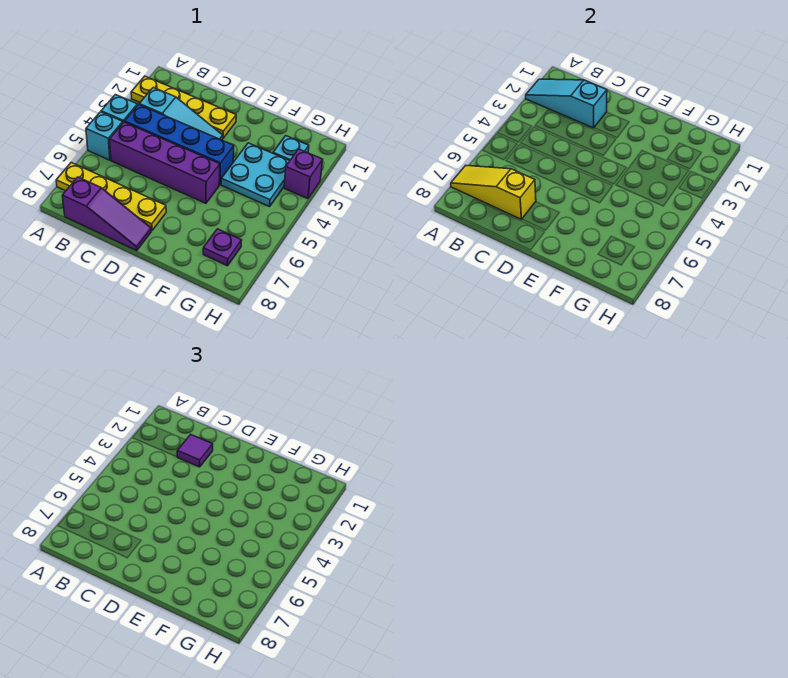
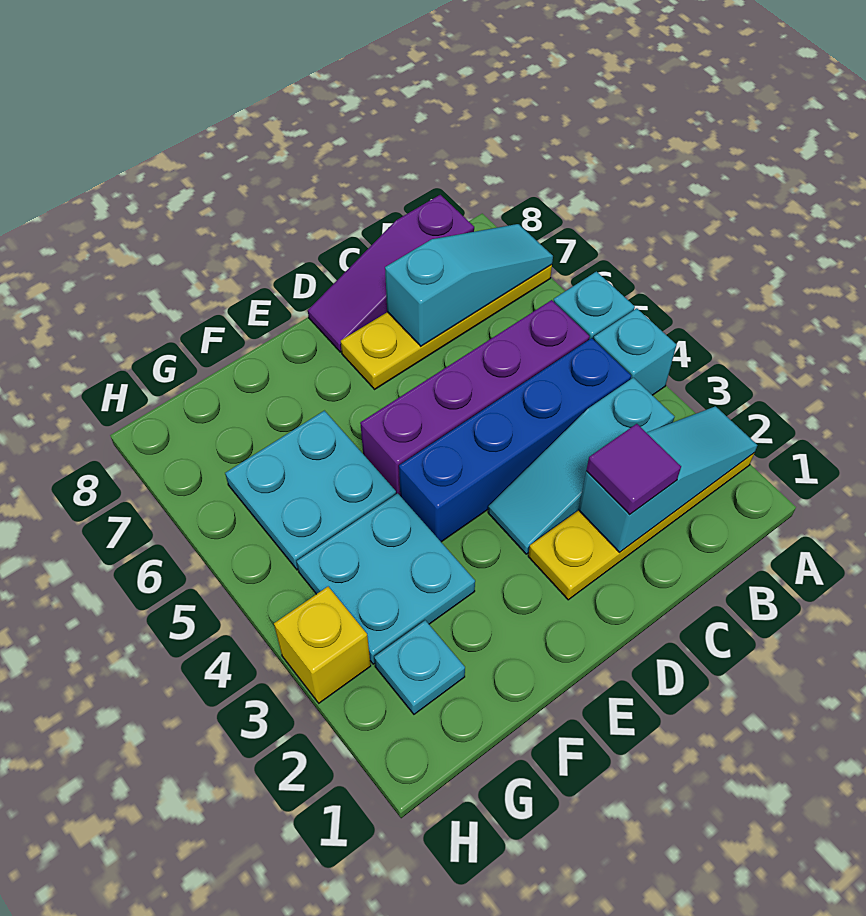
yellow 1x3 slope [451,166,536,219] -> cyan 1x3 slope [385,224,553,346]
none -> cyan 2x2 plate [225,411,396,570]
purple 1x1 plate [203,229,242,266] -> none
purple 1x1 brick [284,149,323,199] -> yellow 1x1 brick [274,587,371,703]

